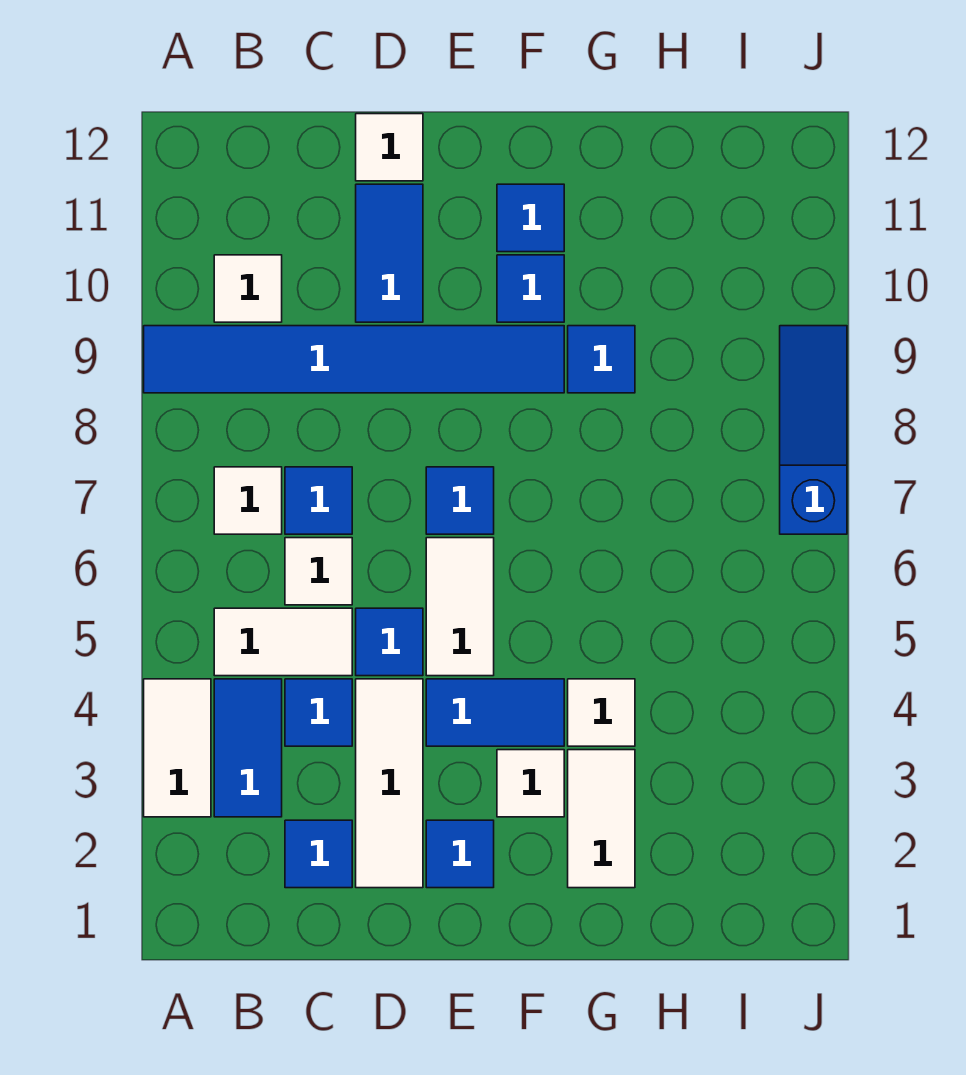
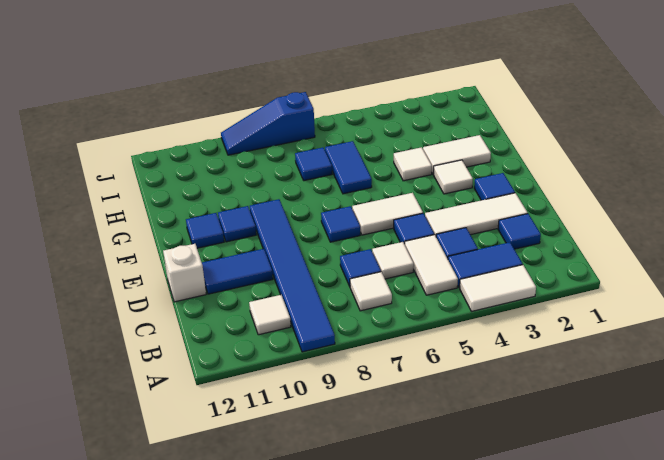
white 1x1 tile [356,114,423,181] -> white 1x1 brick [163,244,206,302]
blue 1x2 tile [426,679,564,746] -> blue 1x2 tile moved to [325,141,372,194]
blue 1x1 tile [568,326,635,393] -> blue 1x1 tile moved to [295,147,332,181]

